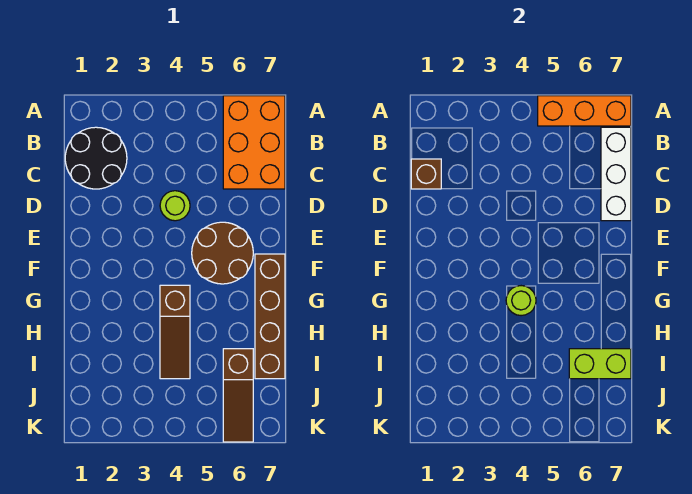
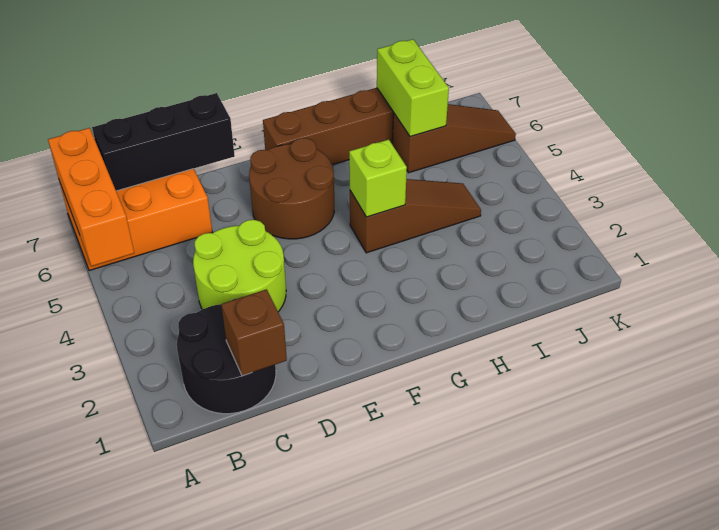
white 1x3 brick [601,127,631,221] -> black 1x3 brick [92,93,235,191]
lime 1x1 round brick [160,191,190,221] -> lime 2x2 round brick [193,220,286,312]
lime 1x1 round brick [506,286,536,316] -> lime 1x1 brick [349,139,407,217]

